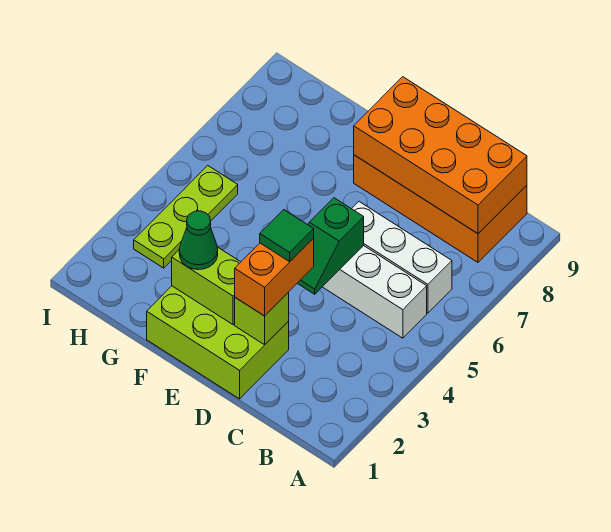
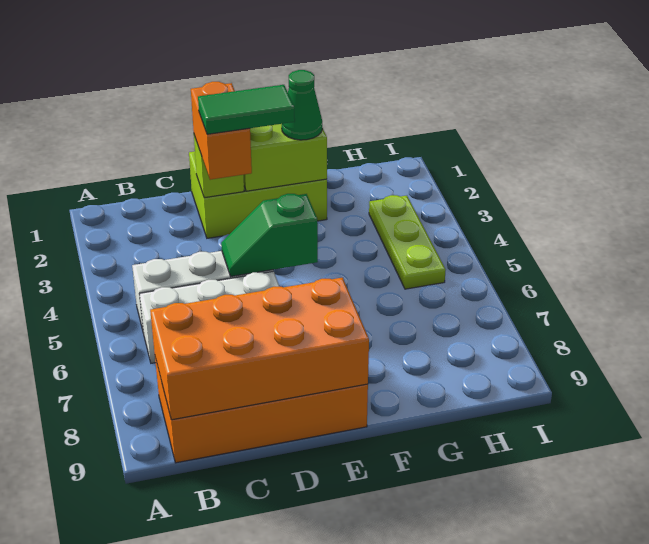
green 1x1 tile [260,210,314,262] -> green 1x2 tile [198,85,295,134]
green 1x2 slope [298,198,364,294] -> green 1x2 slope turned to [221,194,318,276]

